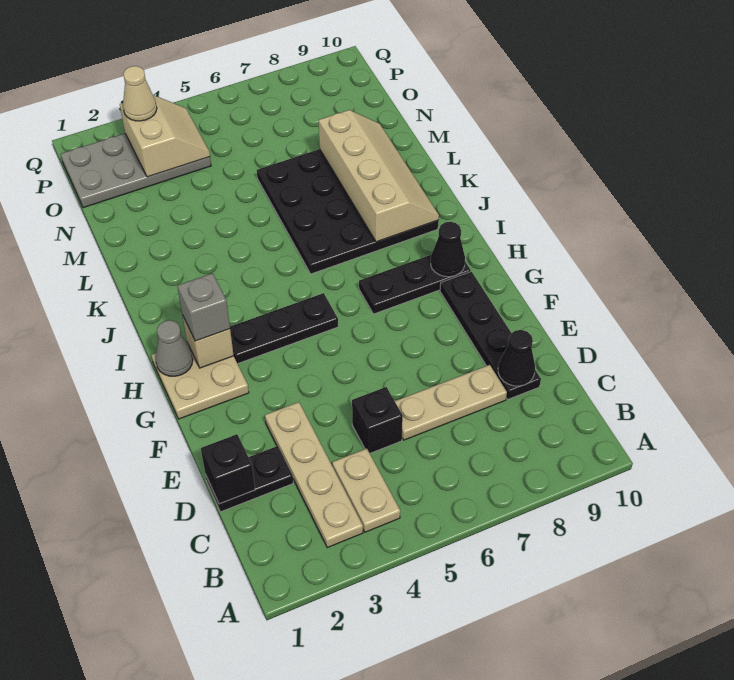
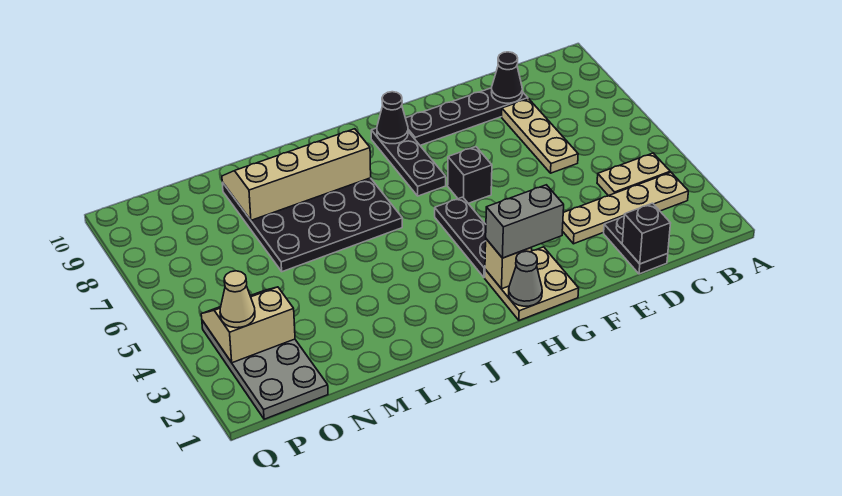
black 1x1 brick [352,387,403,453] -> black 1x1 brick moved to [448,147,492,203]
grey 1x1 brick [177,273,230,341] -> grey 1x2 brick [486,185,564,258]

